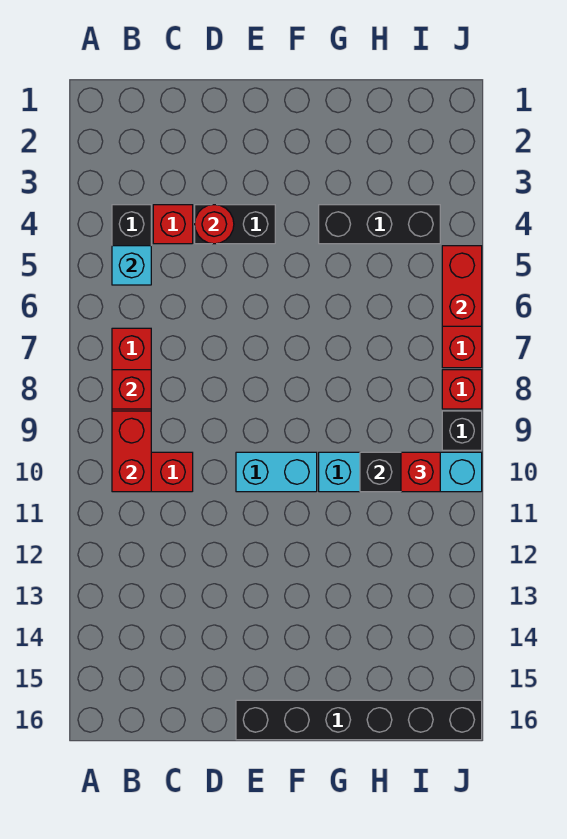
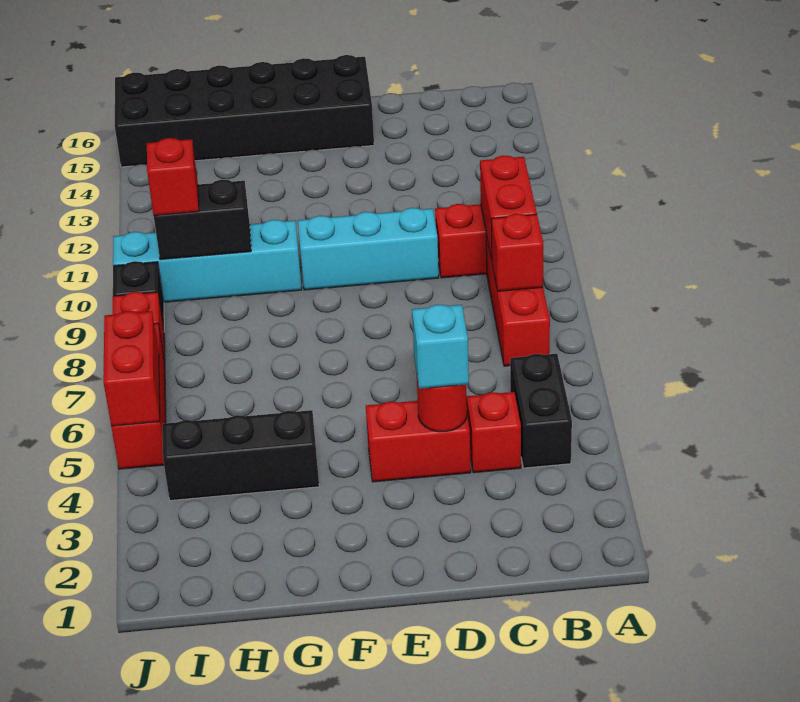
cyan 1x1 brick [112,246,151,285] -> cyan 1x1 brick moved to [412,305,469,389]
black 1x2 brick [195,205,275,244] -> red 1x2 brick [366,401,471,482]
cyan 1x2 brick [236,452,317,492] -> cyan 1x3 brick [298,208,439,290]
black 1x6 brick [236,700,482,740] -> black 2x6 brick [115,55,374,167]

